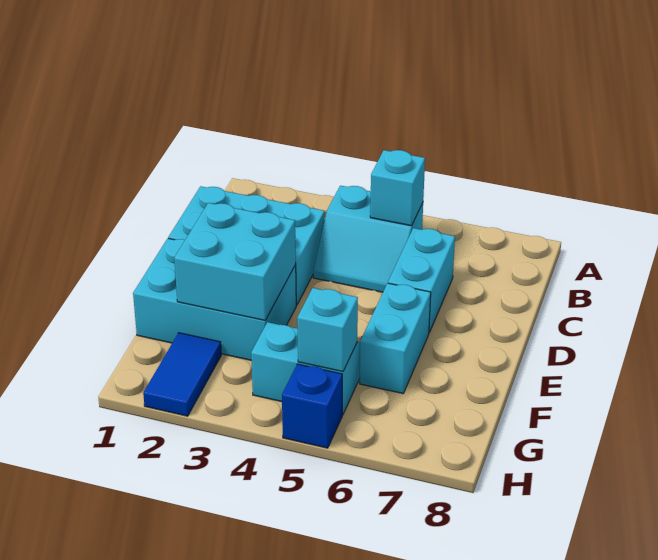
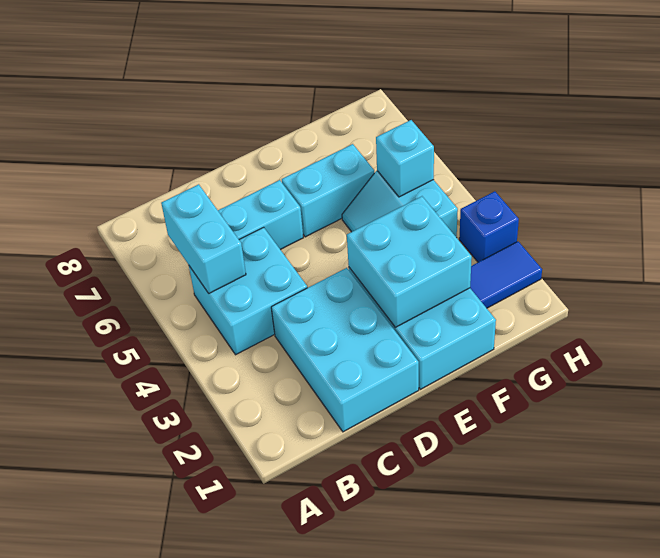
cyan 2x2 slope [313,186,423,292] -> cyan 2x2 brick [189,227,307,355]
cyan 1x1 brick [370,150,425,226] -> cyan 1x2 brick [161,184,246,293]
blue 1x1 brick [282,364,342,448] -> blue 1x1 brick moved to [459,191,519,262]

